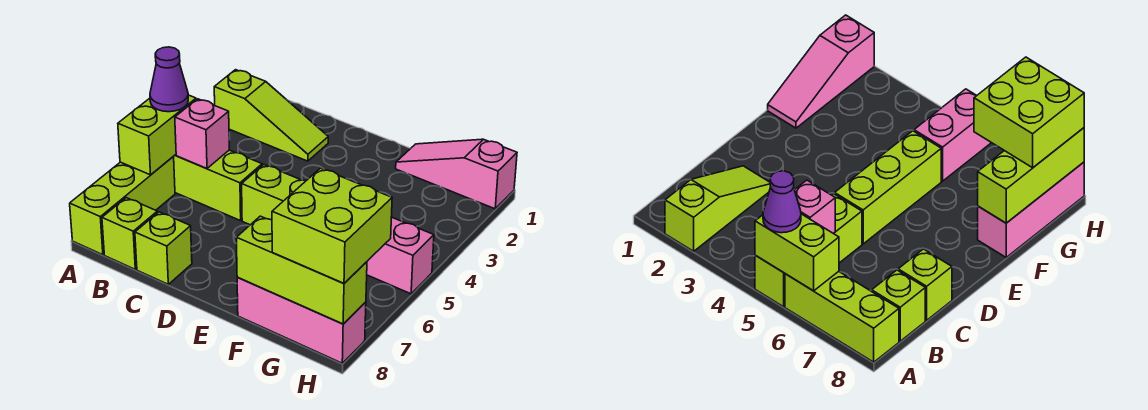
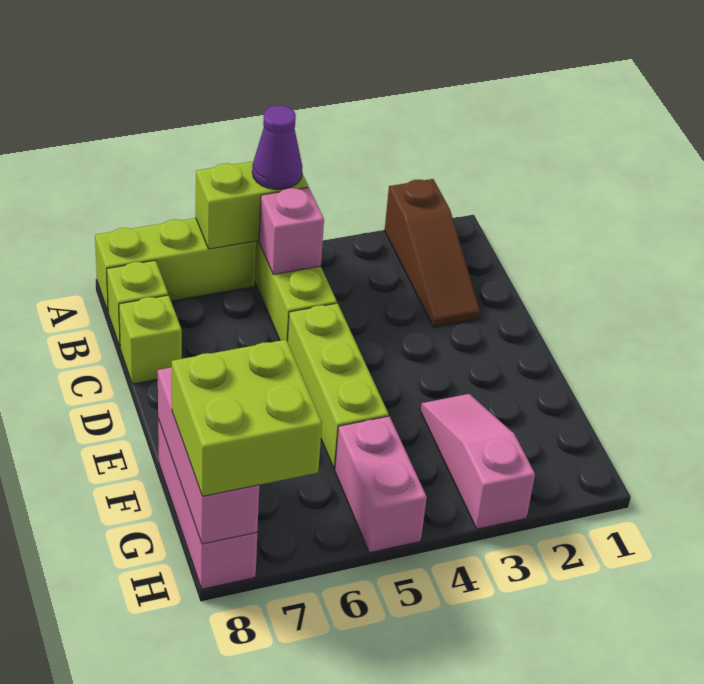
lime 1x3 slope [214,70,328,161] -> brown 1x3 slope [385,179,480,328]
pink 1x3 slope [396,139,517,209] -> pink 1x3 slope moved to [421,394,535,529]
lime 1x3 brick [236,216,367,324] -> pink 1x3 brick [158,367,259,544]

